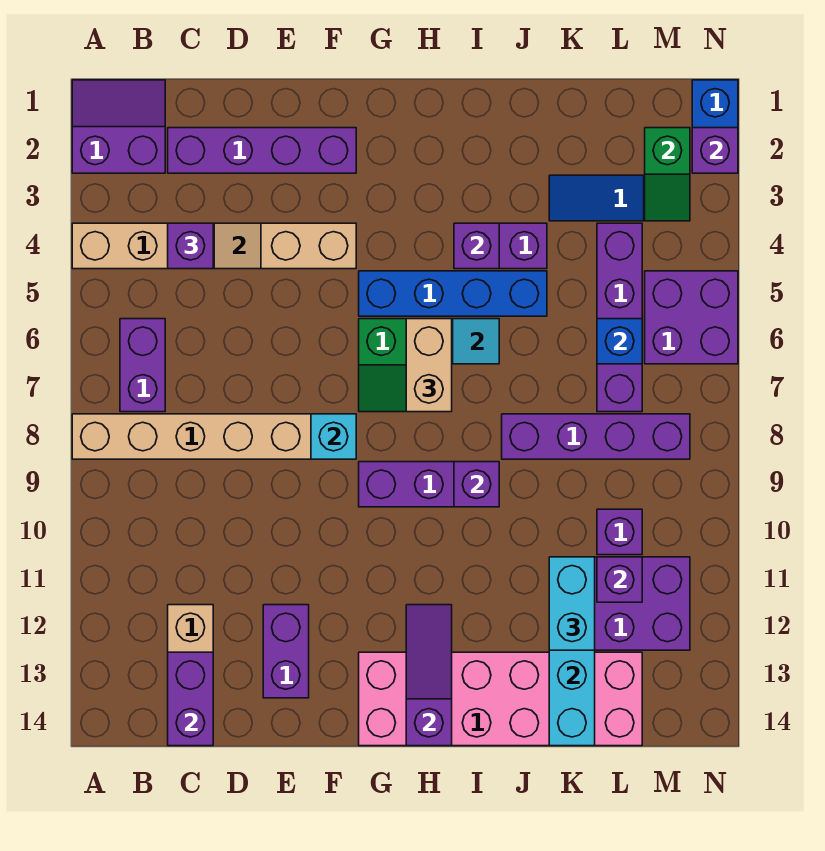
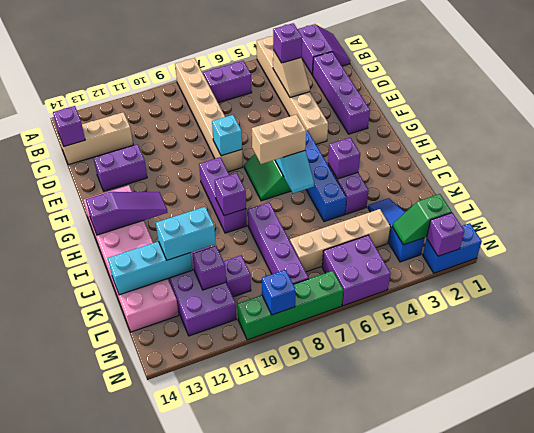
purple 1x2 brick [168,652,213,746] -> purple 1x1 brick [53,106,85,146]
purple 1x4 brick [597,223,642,412] -> tan 1x4 brick [290,209,391,272]
blue 1x1 brick [597,319,642,364] -> blue 1x1 brick moved to [262,270,296,315]
none -> green 1x4 brick [237,271,343,340]

